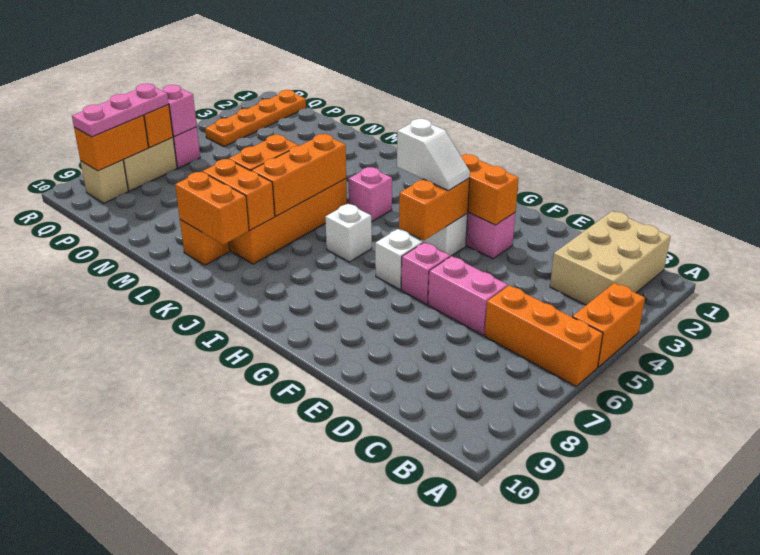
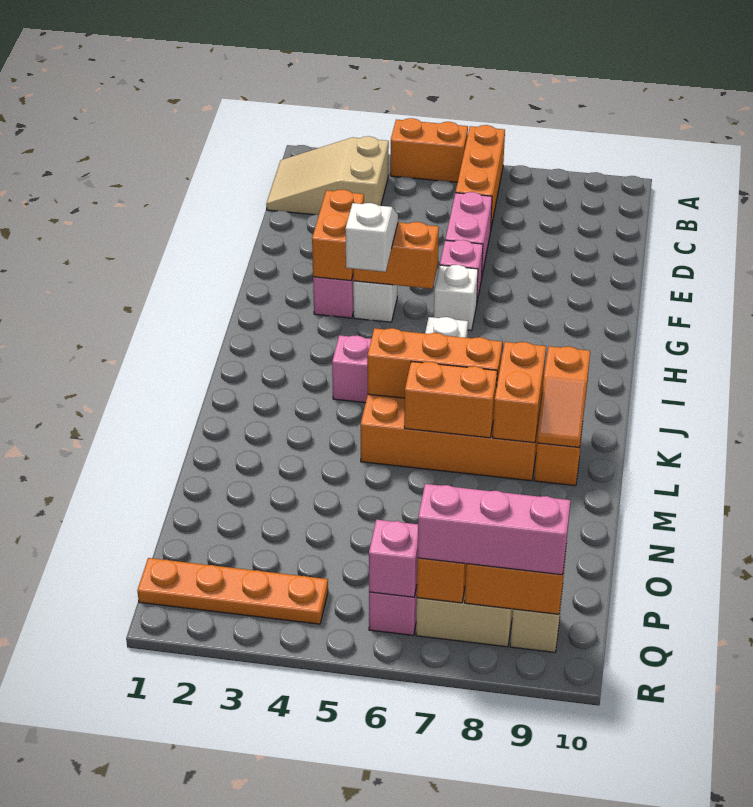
tan 2x3 brick [550,211,671,305] -> tan 2x3 slope [266,136,389,215]
orange 1x2 brick [175,172,249,245] -> orange 1x2 slope [537,346,590,448]
pink 1x3 plate [72,84,169,137] -> pink 1x3 brick [417,484,571,575]

